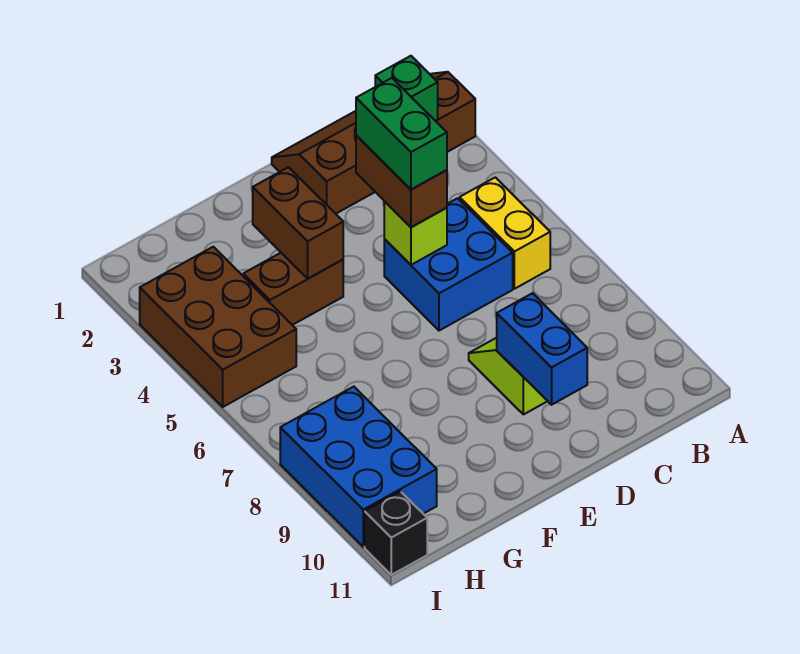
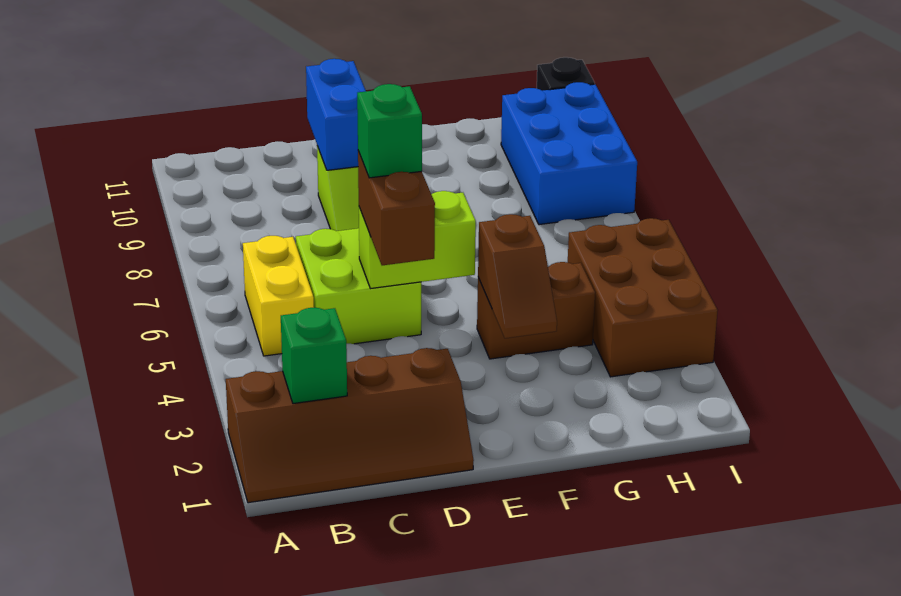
blue 2x2 brick [384,198,513,331] -> lime 2x2 brick [296,228,421,344]
green 1x2 brick [356,78,447,190] -> green 1x1 brick [357,84,422,178]
lime 1x1 brick [384,201,447,265] -> lime 1x2 brick [359,191,476,289]
brown 1x2 brick [253,167,343,279] -> brown 1x2 slope [478,214,557,338]

